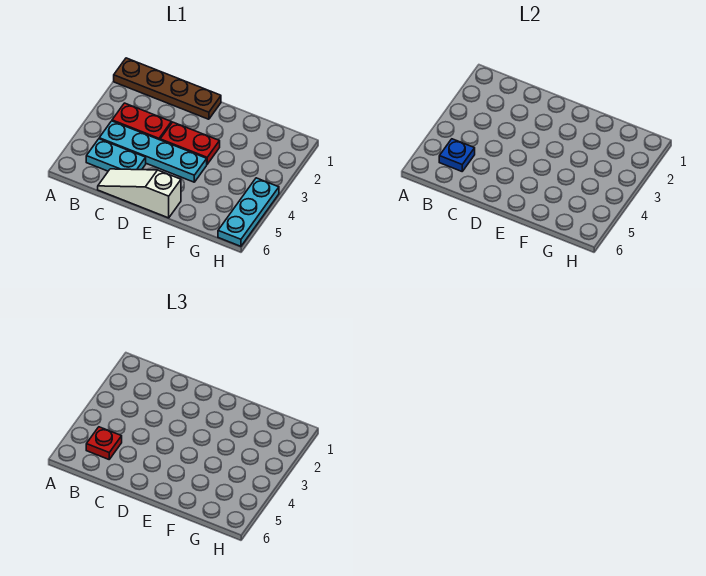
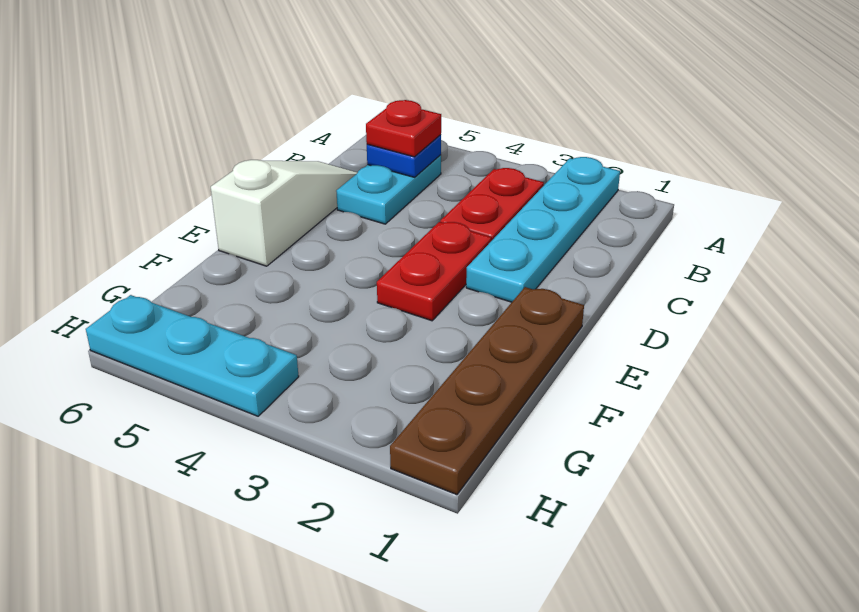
brown 1x4 plate [114,58,221,119] -> brown 1x4 plate moved to [390,287,584,495]
cyan 1x4 plate [99,121,207,182] -> cyan 1x4 plate moved to [466,157,620,302]

